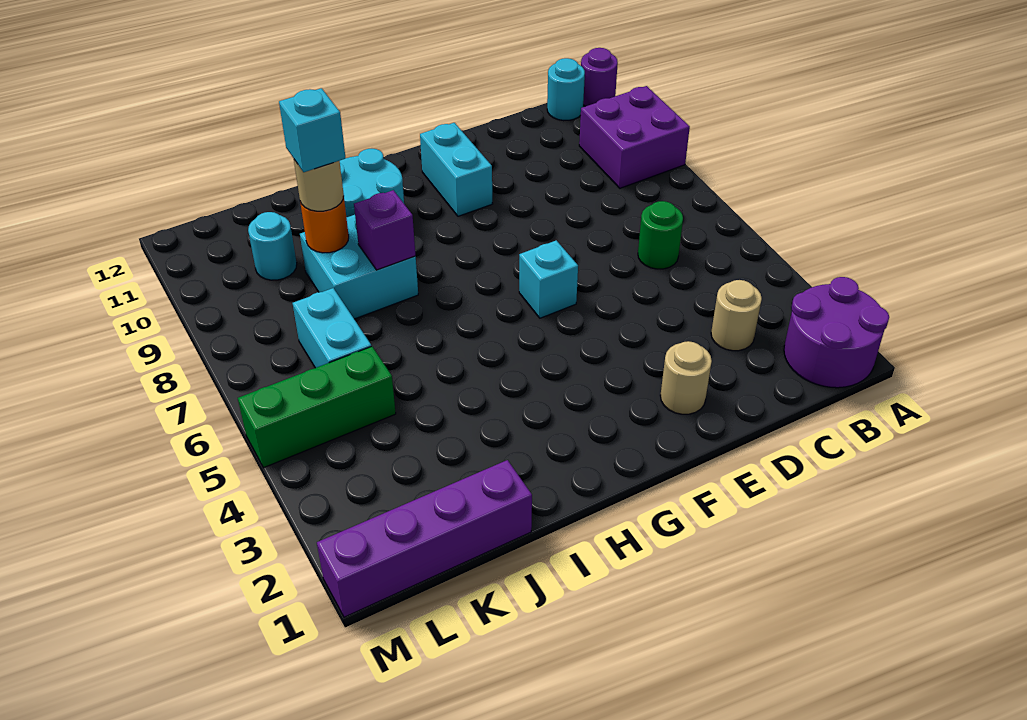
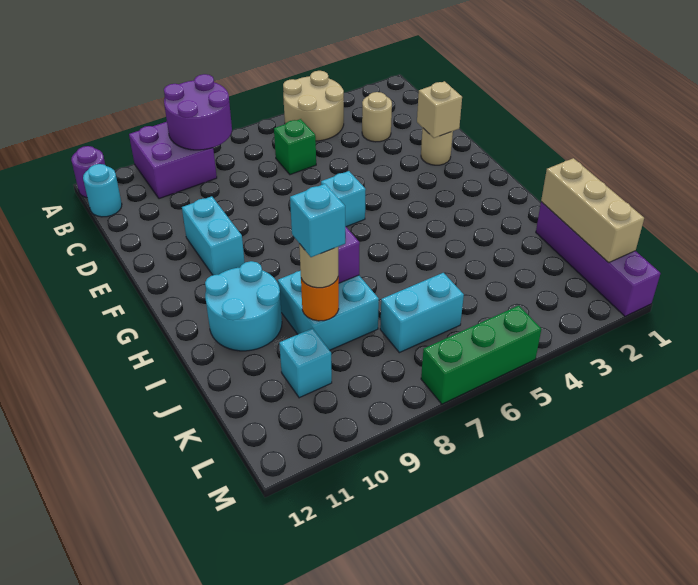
purple 2x2 round brick [784,277,889,388] -> purple 2x2 round brick moved to [164,74,232,150]
none -> tan 2x2 round brick [283,71,344,141]
green 1x1 round brick [638,201,683,269] -> green 1x1 brick [274,119,316,175]
none -> tan 1x1 brick [417,81,462,138]
cyan 1x2 brick [420,123,493,216] -> cyan 1x2 brick turned to [182,196,245,275]
none -> tan 1x3 brick [541,158,644,263]
green 1x3 brick [238,346,396,468] -> green 1x3 brick turned to [421,306,541,404]
cyan 1x1 round brick [248,212,297,280] -> cyan 1x1 brick [279,328,332,398]

